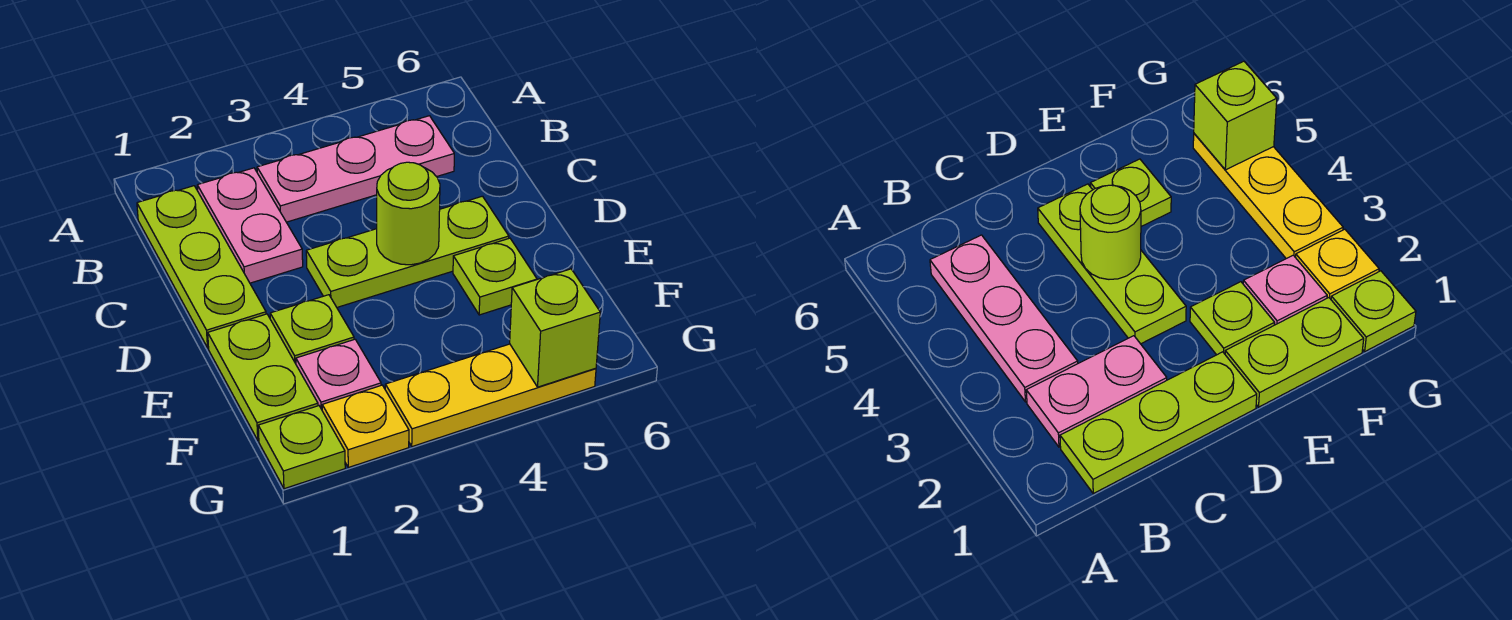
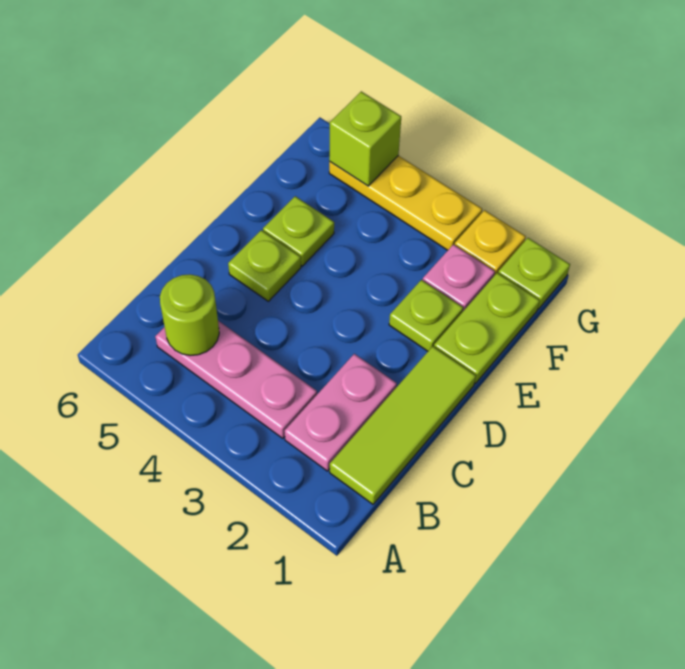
lime 1x3 plate [137,186,266,348] -> lime 1x3 tile [330,346,476,504]
lime 1x3 plate [306,196,509,307] -> lime 1x1 plate [228,230,301,301]
lime 1x1 round brick [377,162,440,265] -> lime 1x1 round brick moved to [160,274,219,356]

